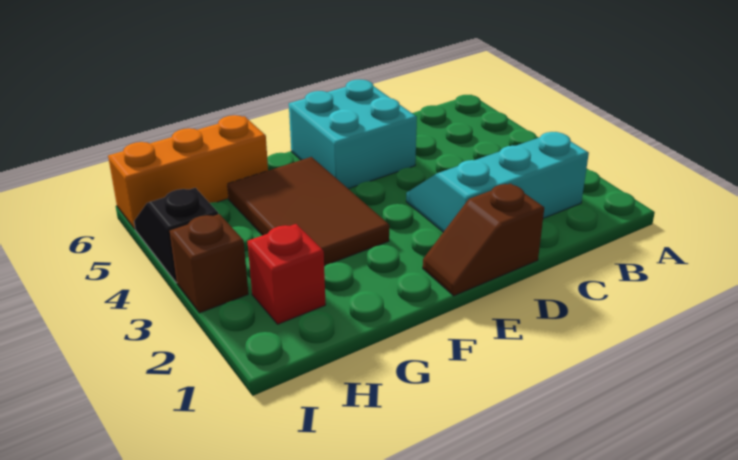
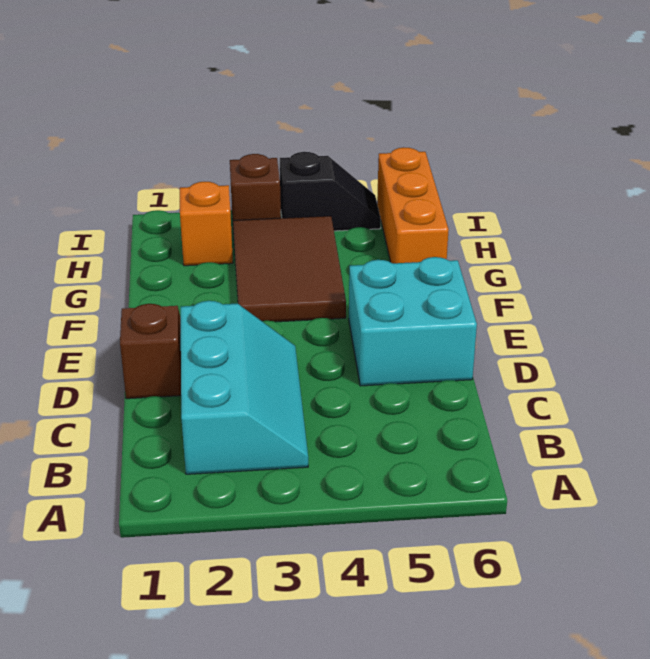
brown 2x3 tile [227,157,389,266] -> brown 2x3 tile turned to [233,216,346,322]
red 1x1 brick [247,224,326,324] -> orange 1x1 brick [180,182,233,266]

